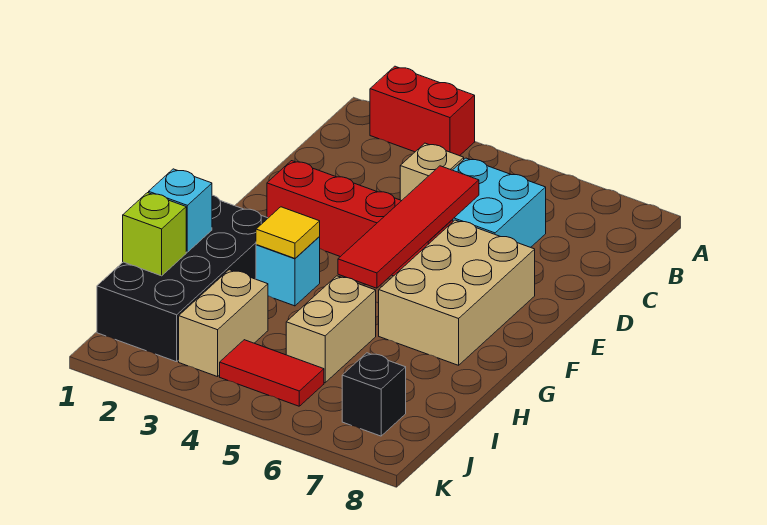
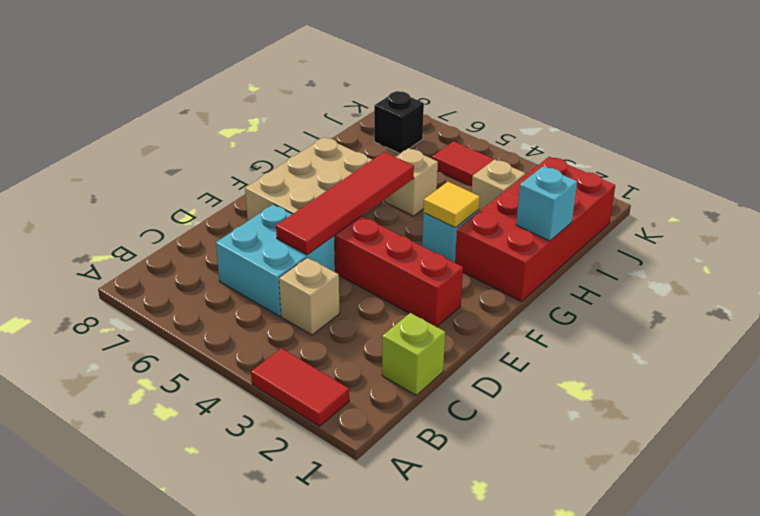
red 1x2 brick [370,66,475,156] -> red 1x2 tile [251,348,349,426]
black 2x4 brick [97,195,268,362] -> red 2x4 brick [455,157,615,301]
tan 1x2 brick [286,276,376,383] -> tan 1x1 brick [385,148,438,216]
lime 1x1 brick [123,193,186,276] -> lime 1x1 brick moved to [382,313,445,395]
tan 1x2 brick [179,270,268,377] -> tan 1x1 brick [471,159,526,211]

